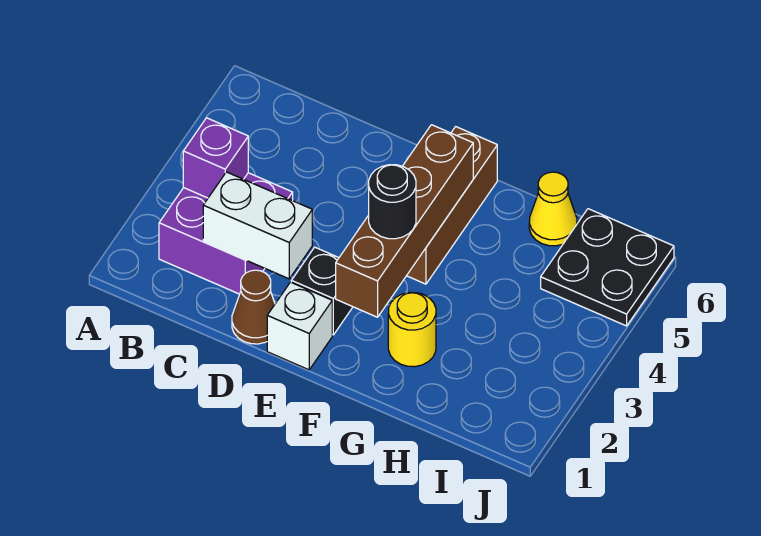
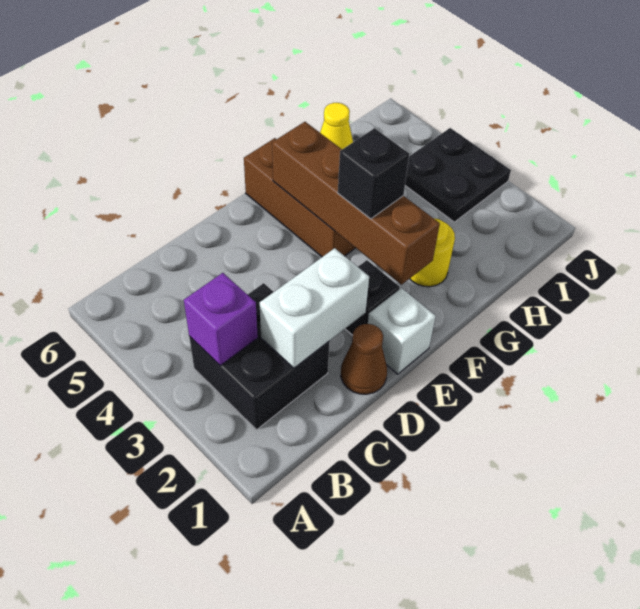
purple 2x2 brick [159,173,293,294] -> black 2x2 brick [189,283,330,430]
black 1x1 round brick [369,165,416,239] -> black 1x1 brick [338,128,409,219]
black 2x2 plate [541,209,674,326] -> black 2x2 plate moved to [405,128,511,222]

